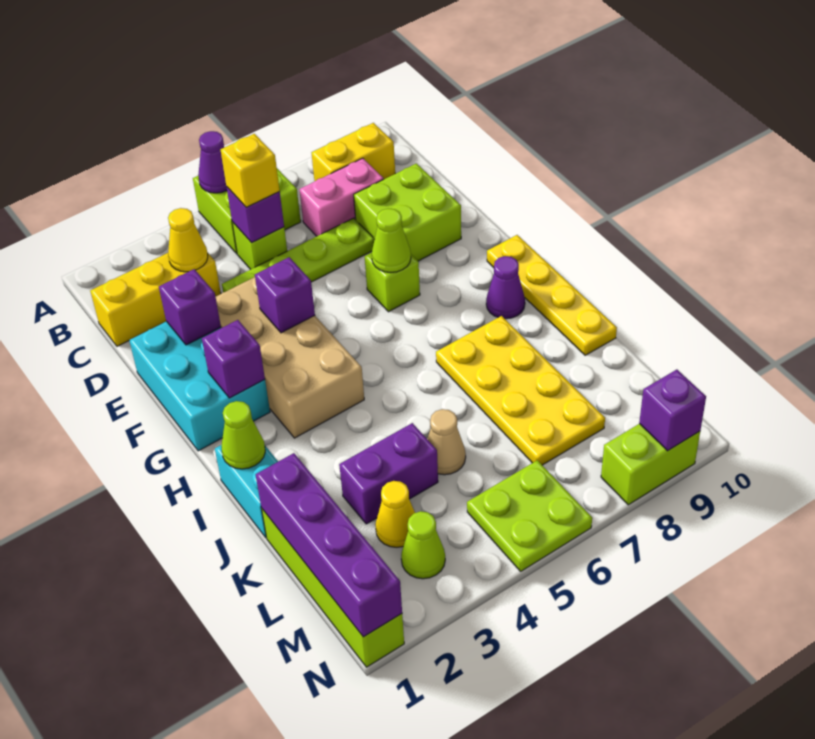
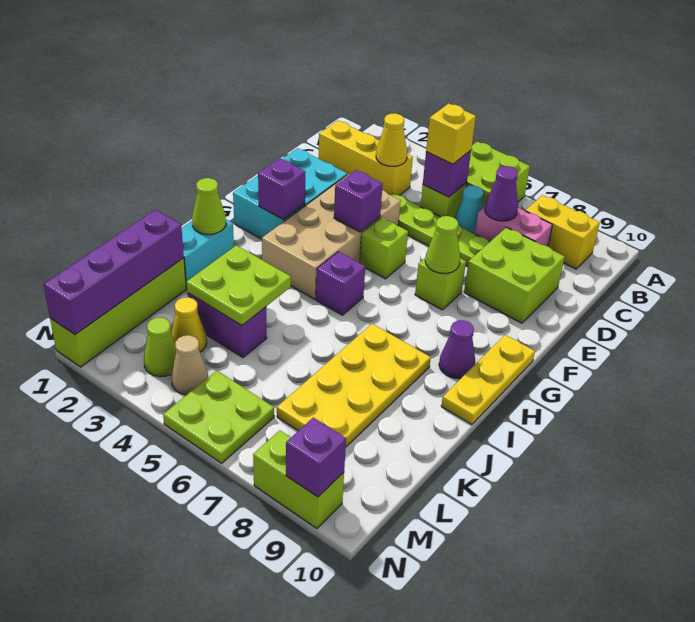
purple 1x1 cone [198,131,227,193] -> purple 1x1 cone moved to [485,166,518,221]
none -> cyan 1x1 cone [454,185,483,234]
purple 1x1 brick [159,269,221,345] -> purple 1x1 brick moved to [316,252,365,315]
none -> lime 1x1 brick [360,217,408,279]
yellow 1x4 plate [487,235,617,355] -> yellow 1x3 plate [441,335,535,425]
none -> lime 2x2 plate [187,245,291,326]
tan 1x1 cone [427,409,466,475] -> tan 1x1 cone moved to [171,335,208,395]

